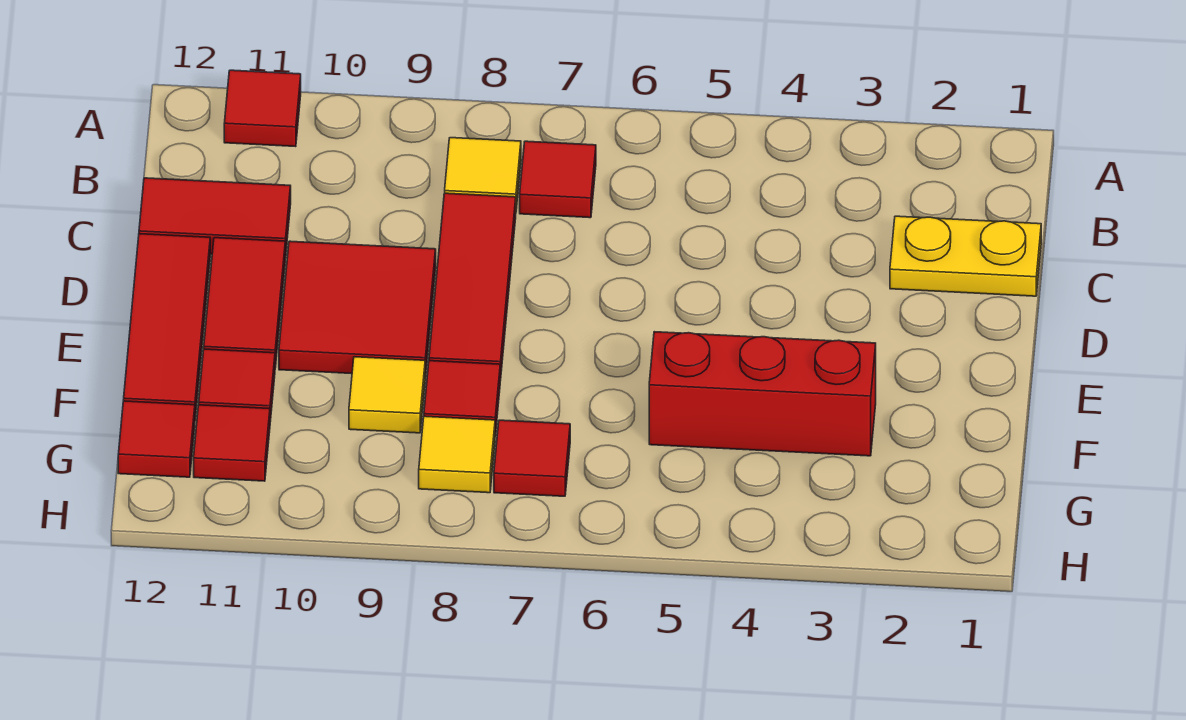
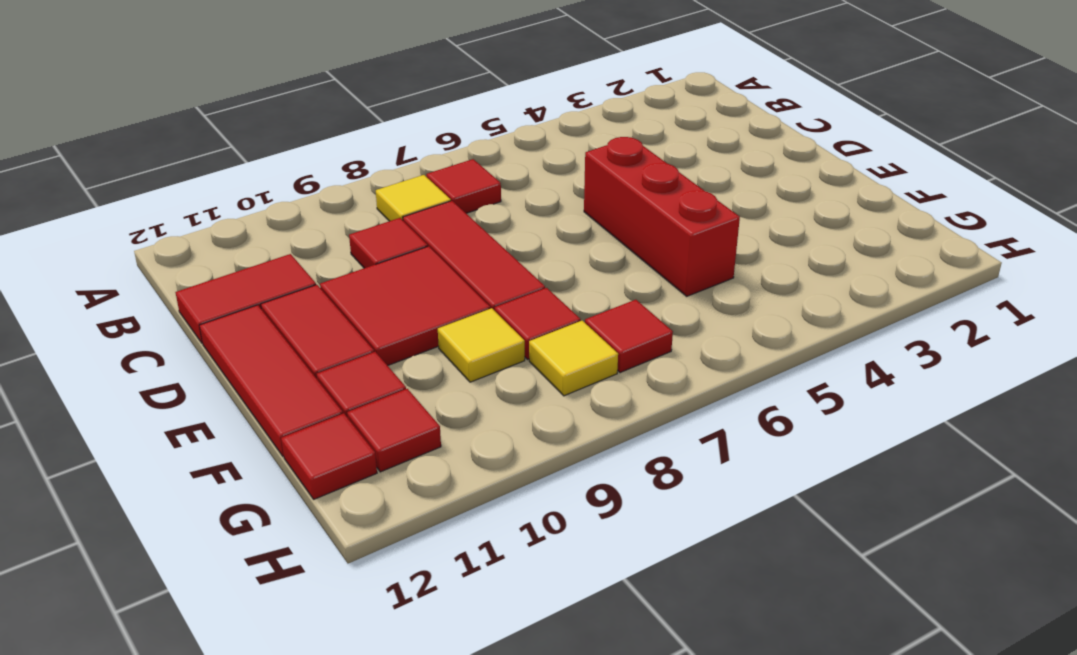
red 1x1 tile [224,70,301,147] -> red 1x1 tile moved to [349,218,428,268]
yellow 1x2 plate [890,216,1041,296] -> none
red 1x3 brick [649,332,876,456] -> red 1x3 brick turned to [584,137,740,296]

